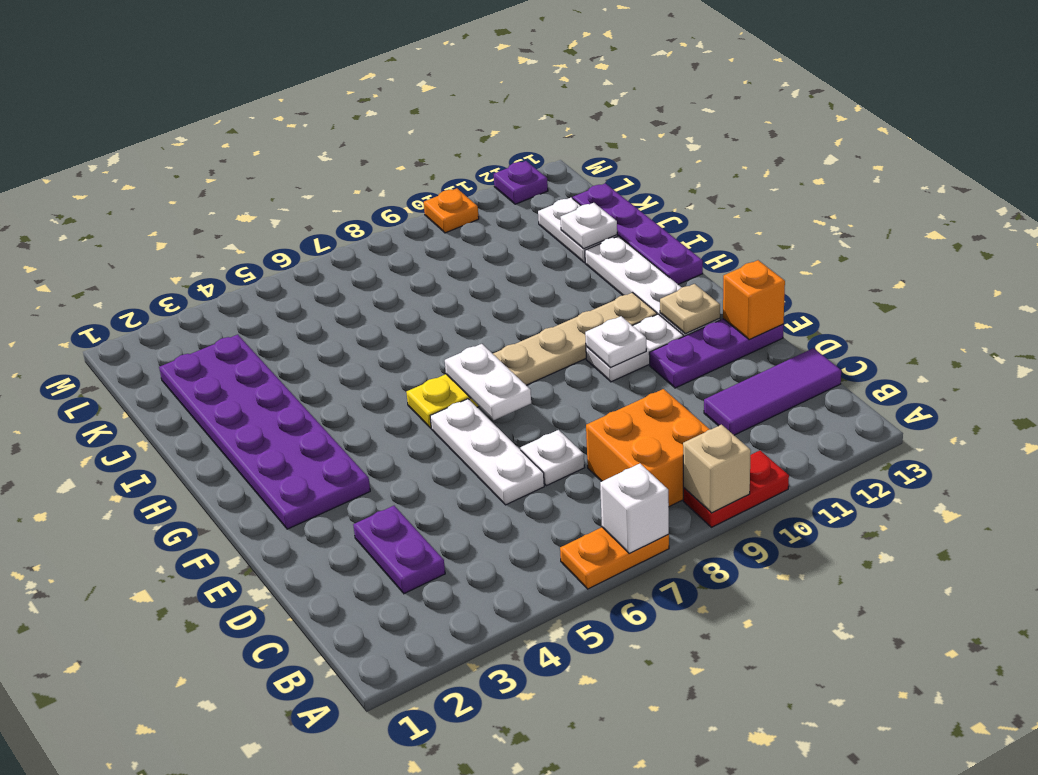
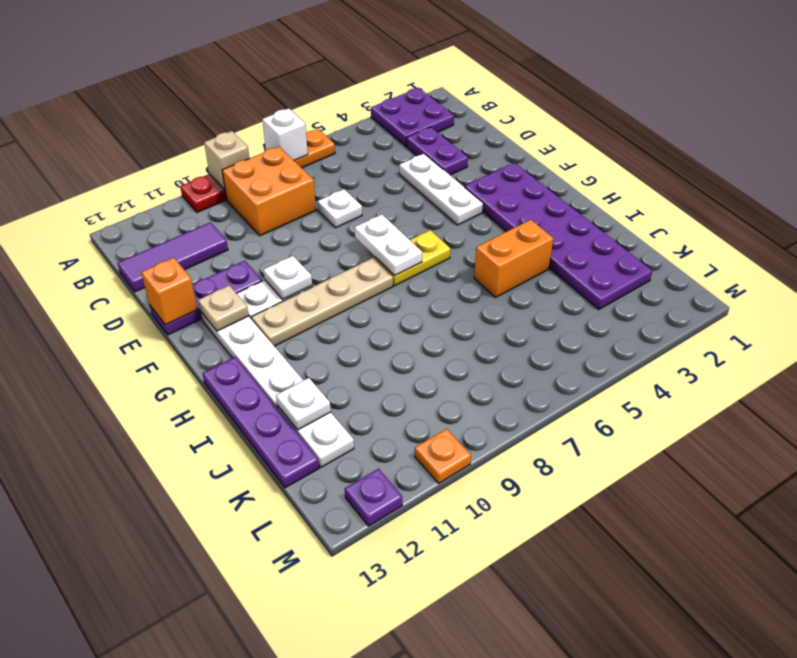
none -> purple 2x2 plate [371,88,454,146]
white 1x3 plate [430,399,544,505] -> white 1x3 plate moved to [399,154,483,225]
none -> orange 1x2 brick [474,220,553,297]

